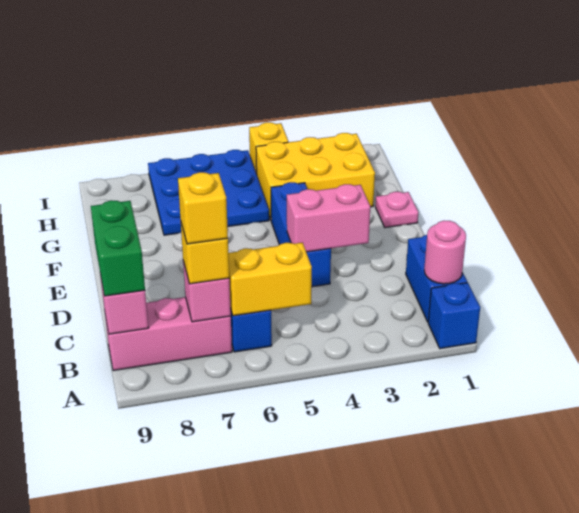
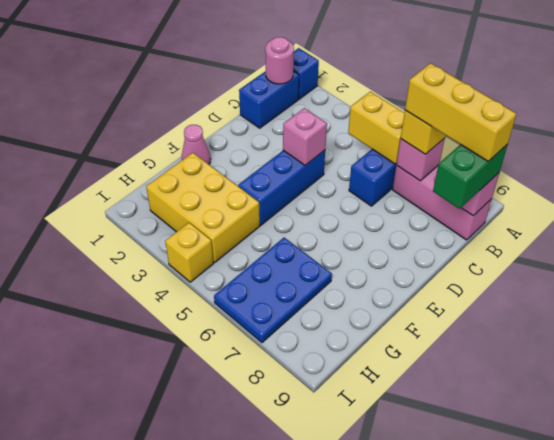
yellow 1x1 brick [178,172,228,244] -> yellow 1x3 brick [405,63,516,161]
pink 1x2 brick [287,184,370,252] -> pink 1x1 brick [283,108,327,165]
pink 1x1 plate [375,192,418,228] -> pink 1x1 cone [182,125,210,164]
blue 3x3 plate [148,150,269,235] -> blue 2x3 plate [214,238,332,343]

